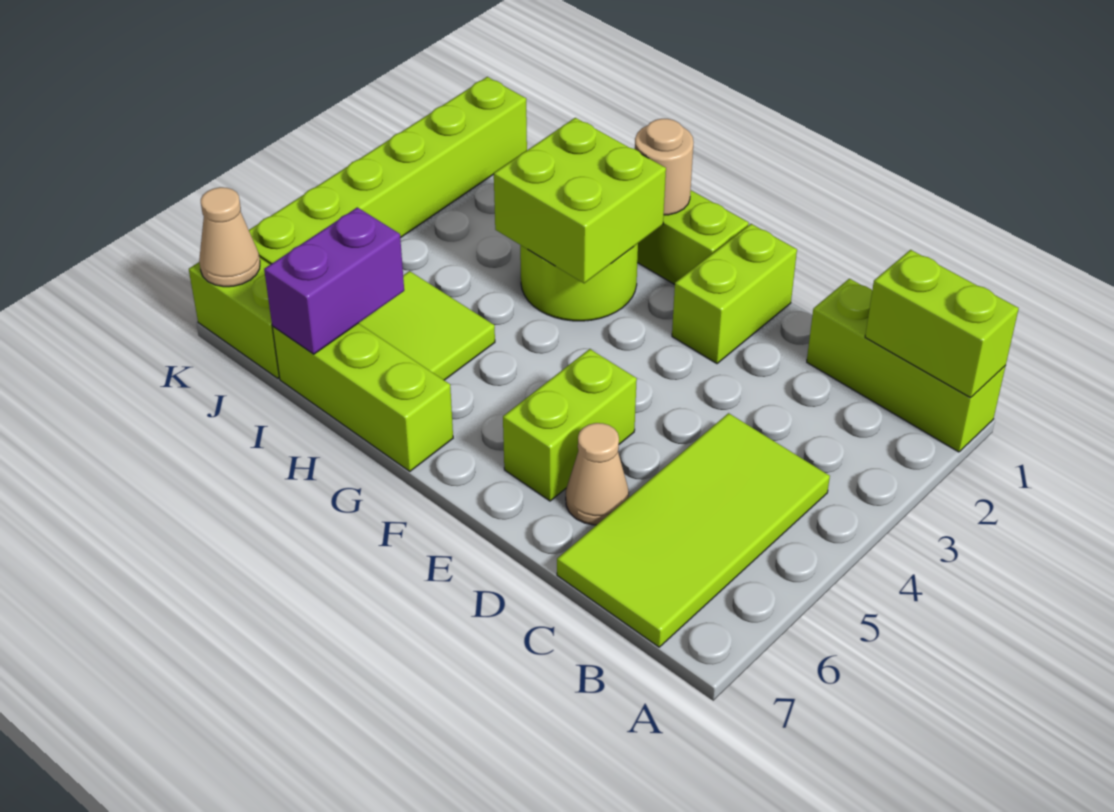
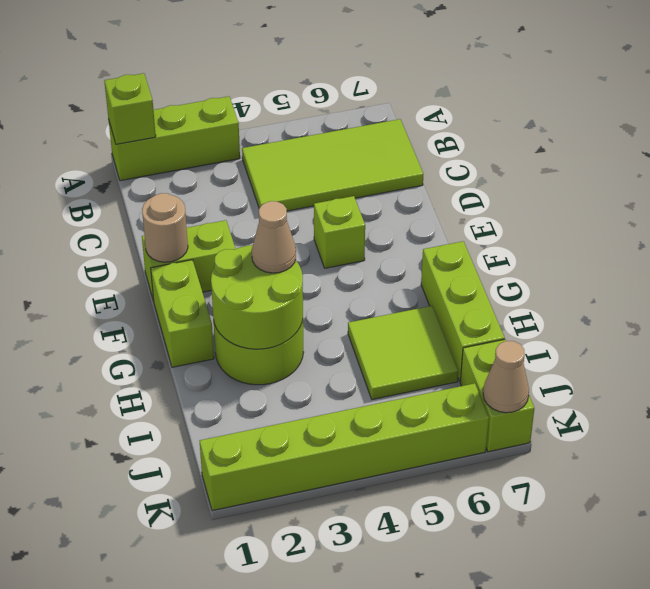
lime 1x3 brick [807,279,1005,452] -> lime 1x3 brick turned to [109,96,240,181]
lime 1x2 brick [865,250,1019,398] -> lime 1x1 brick [104,73,156,144]
tan 1x1 cone [566,423,629,525] -> tan 1x1 cone moved to [252,201,296,273]
lime 1x2 brick [503,349,637,501] -> lime 1x1 brick [314,196,365,268]
tan 1x1 round brick [635,119,694,215] -> tan 1x1 round brick moved to [142,193,188,262]
lime 2x2 brick [494,118,666,283] -> lime 2x2 round brick [211,245,303,349]
purple 1x2 brick [264,207,404,354] -> none

